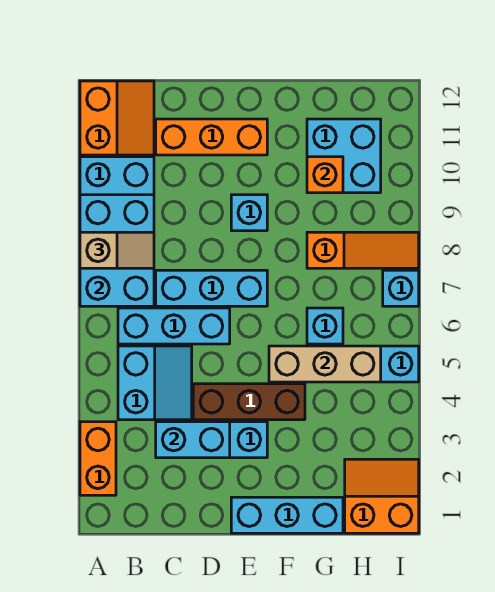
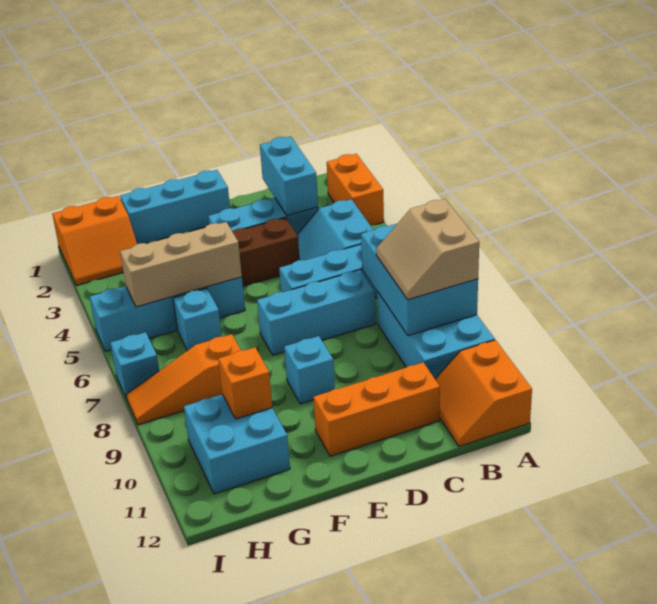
tan 1x2 slope [80,232,154,268] -> tan 2x2 slope [376,199,479,300]
cyan 1x2 brick [156,422,230,458] -> cyan 1x2 brick turned to [260,136,318,216]

